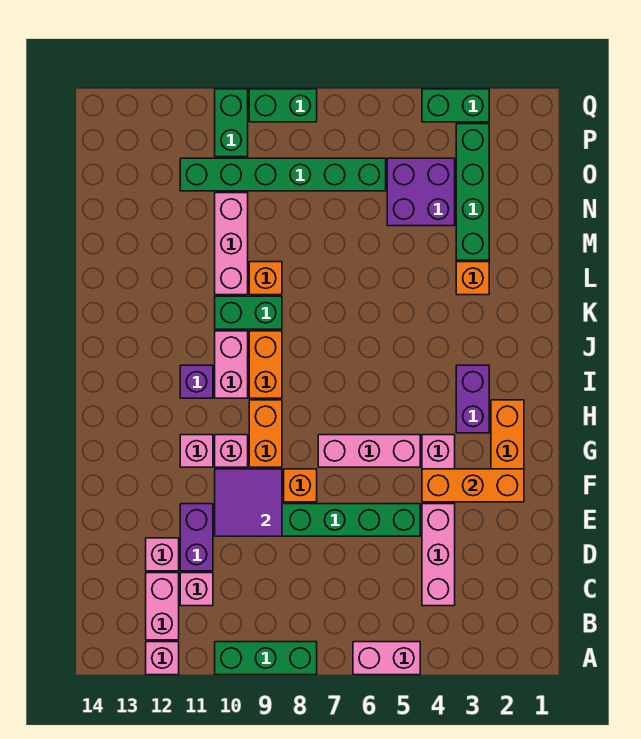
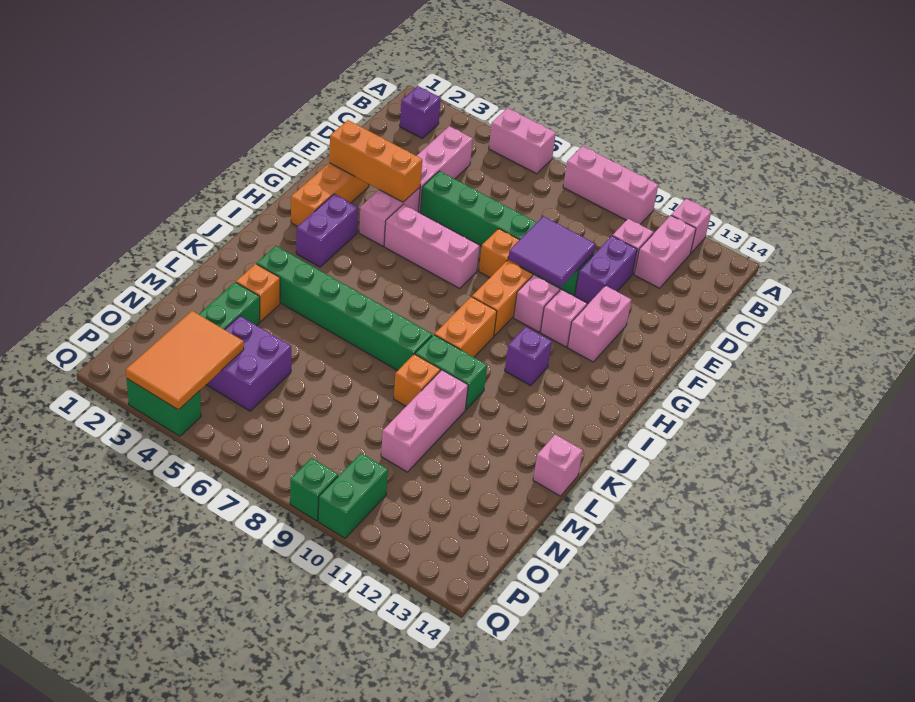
green 1x3 brick [215,642,317,675] -> pink 1x3 brick [563,146,658,224]
none -> purple 1x1 brick [400,86,441,138]
pink 1x1 brick [146,538,179,571] -> pink 1x1 brick moved to [533,435,583,496]
pink 1x2 brick [215,331,248,398] -> pink 1x2 brick moved to [567,286,631,362]
none -> orange 2x3 tile [126,311,244,410]
green 1x6 brick [180,158,386,191] -> green 1x6 brick moved to [257,246,432,370]
green 1x2 brick [249,89,317,122] -> green 1x1 brick [290,458,338,521]

